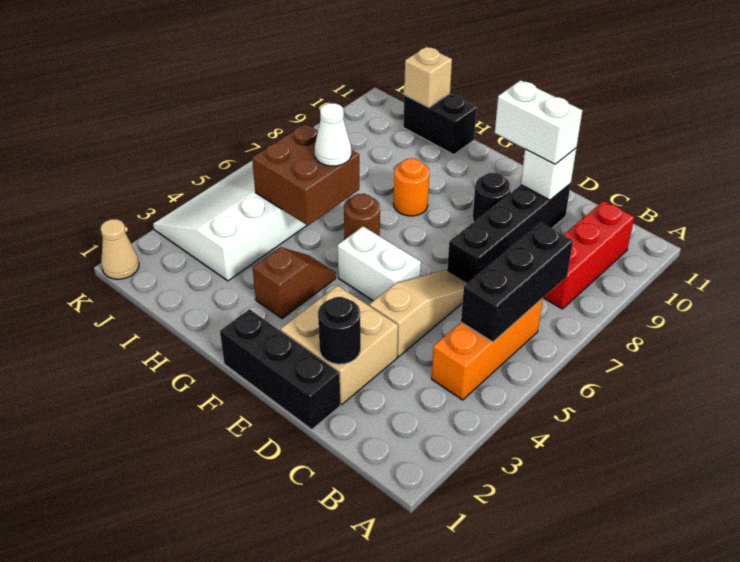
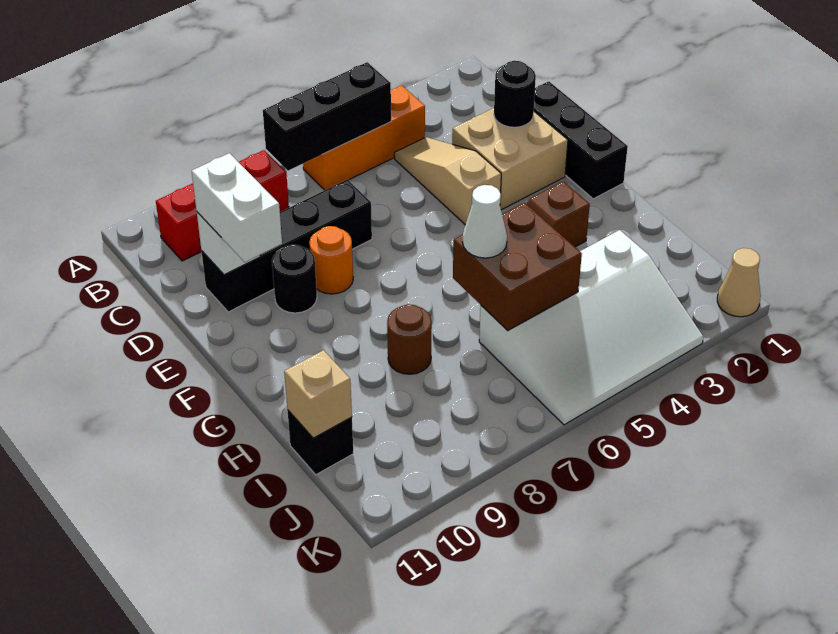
tan 1x3 slope [369,270,467,357] -> tan 1x3 slope turned to [394,137,501,225]
white 1x2 brick [338,226,421,301] -> none
brown 1x1 round brick [344,194,380,239] -> brown 1x1 round brick moved to [387,304,432,374]
orange 1x1 round brick [394,158,429,216] -> orange 1x1 round brick moved to [309,226,353,294]
black 1x2 brick [403,94,477,155] -> black 1x1 brick [287,410,353,475]

